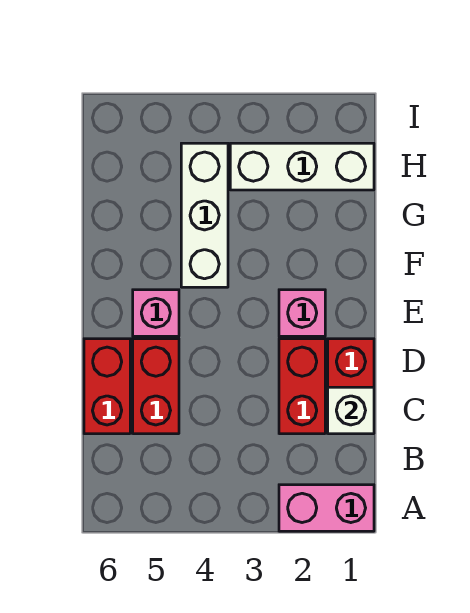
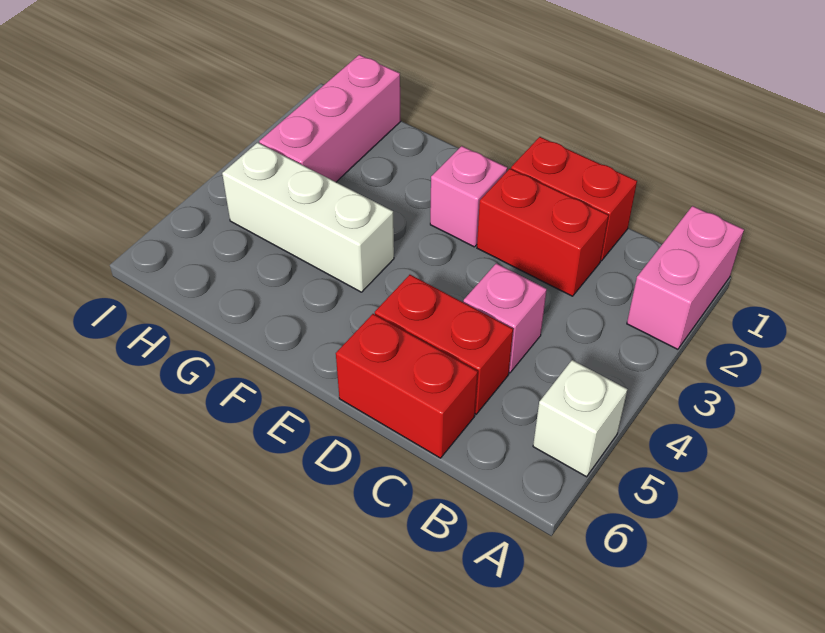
white 1x1 brick [328,387,374,434] -> white 1x1 brick moved to [533,360,627,477]
pink 1x1 brick [133,290,179,336] -> pink 1x1 brick moved to [463,263,547,373]
white 1x3 brick [230,143,374,190] -> pink 1x3 brick [259,55,401,182]

